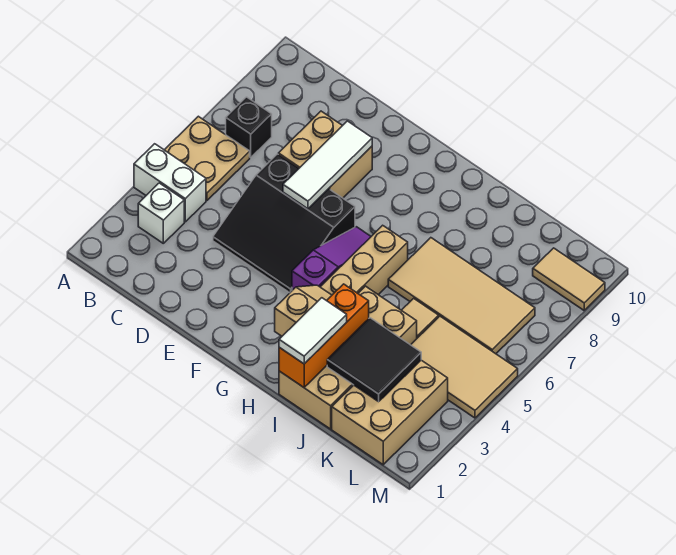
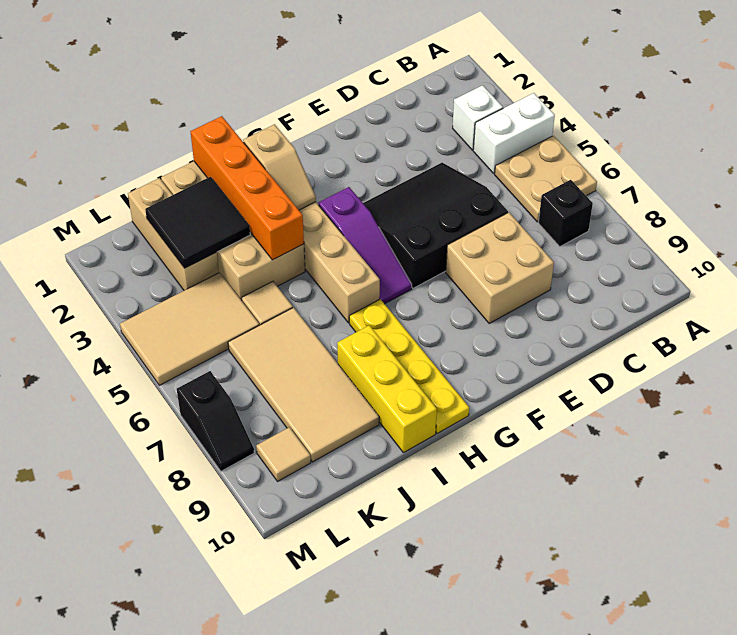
white 1x3 tile [283,121,372,209] -> none
none -> yellow 1x4 plate [349,299,469,434]
orange 1x3 brick [279,284,369,387] -> orange 1x4 brick [190,116,304,260]
white 1x2 tile [279,298,347,364] -> none
tan 2x4 tile [388,238,535,354] -> tan 2x4 tile turned to [228,308,379,462]
none -> yellow 1x3 brick [337,325,437,453]
tan 2x3 brick [332,360,448,465] -> tan 1x3 brick [128,178,219,290]
tan 1x2 tile [533,248,605,310] -> tan 1x1 tile [256,427,311,481]
none -> black 1x2 slope [177,371,254,471]

